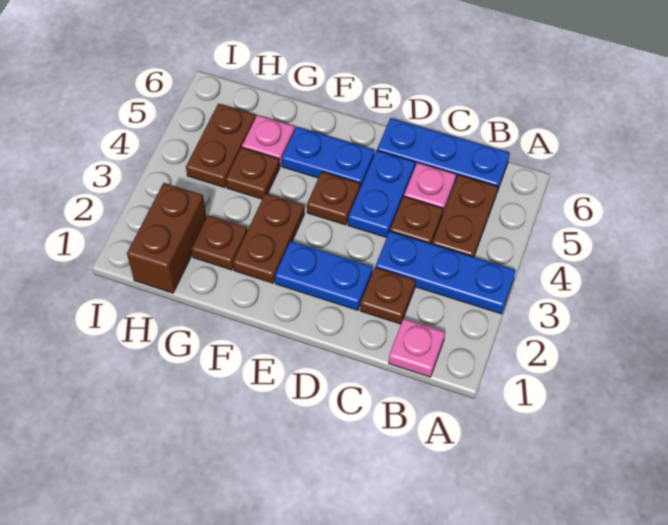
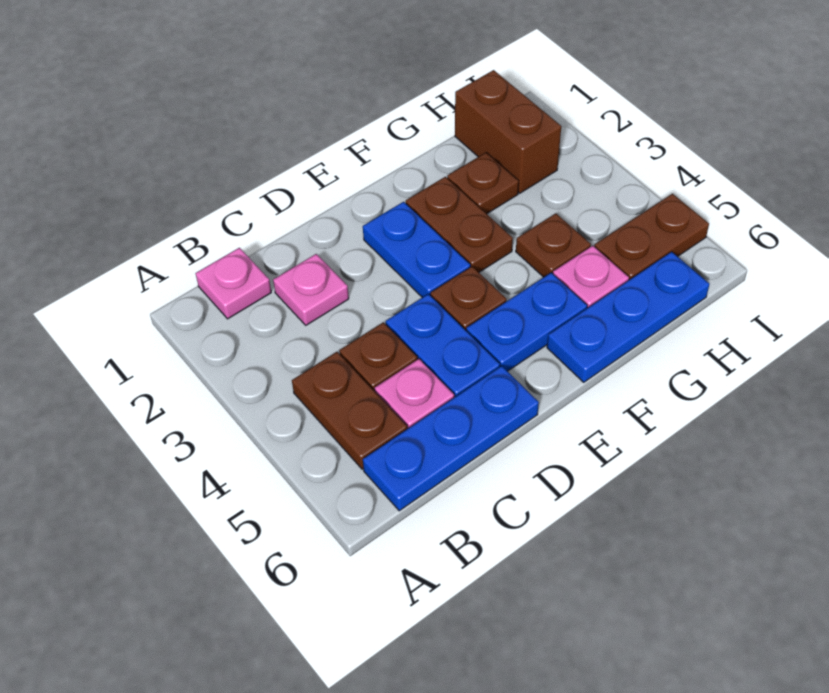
blue 1x3 plate [375,231,516,314] -> blue 1x3 plate moved to [547,252,709,382]
brown 1x1 plate [360,267,416,324] -> pink 1x1 plate [273,254,349,325]
blue 1x2 plate [275,241,373,310] -> blue 1x2 plate turned to [363,202,470,298]
brown 1x2 plate [186,103,256,188] -> brown 1x2 plate turned to [594,194,709,280]

